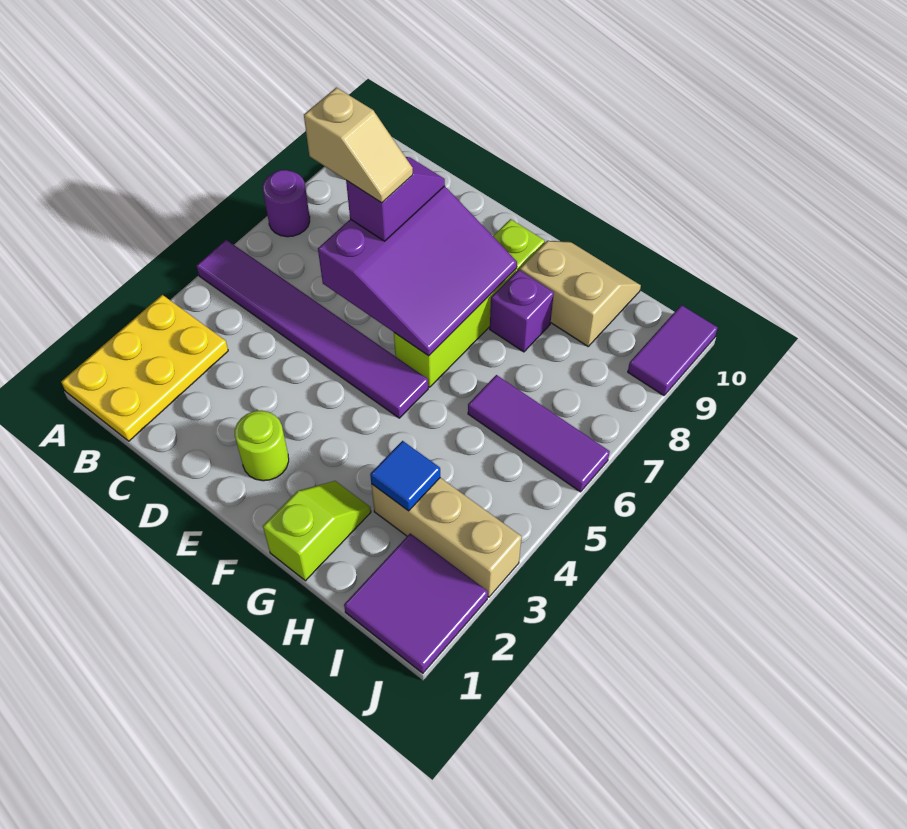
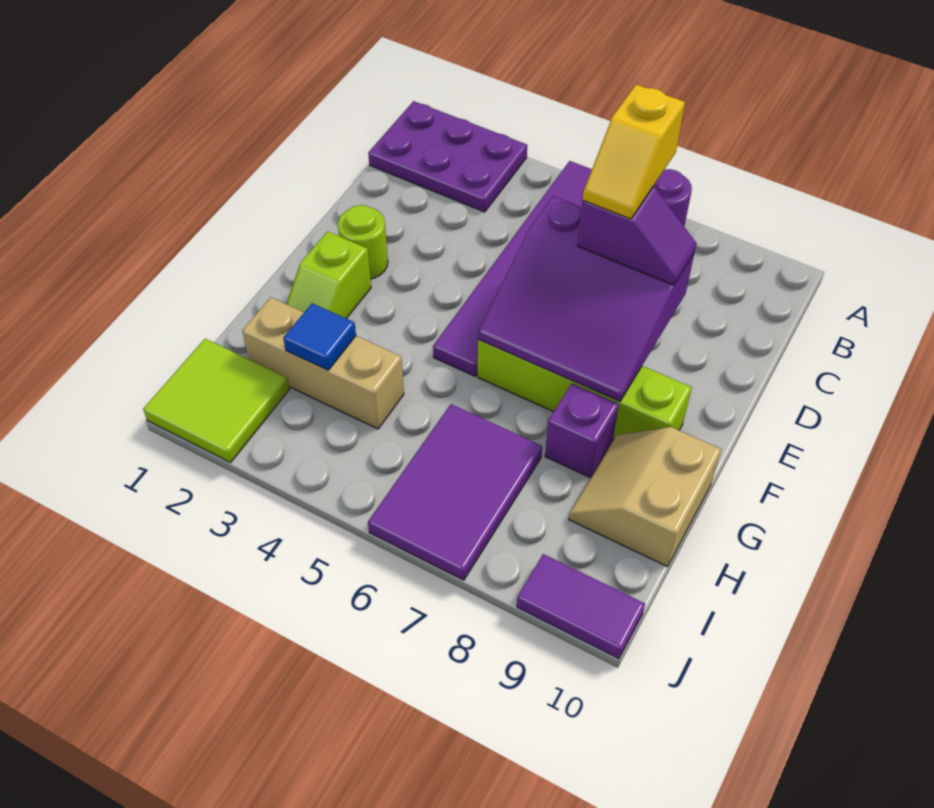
yellow 2x3 plate [61,295,228,441] -> purple 2x3 plate [368,101,527,212]
tan 1x2 slope [304,88,413,203] -> yellow 1x2 slope [583,85,685,219]
lime 1x2 slope [263,481,371,581] -> lime 1x2 slope turned to [286,231,371,319]
tan 2x2 slope [520,241,641,346] -> tan 2x2 slope turned to [569,427,721,567]
tan 1x3 brick [371,478,521,597] -> tan 1x3 brick turned to [242,297,404,429]
purple 1x3 tile [468,375,610,492] -> purple 2x3 tile [368,404,542,580]
purple 2x2 tile [344,533,488,673] -> lime 2x2 tile [143,339,290,463]

